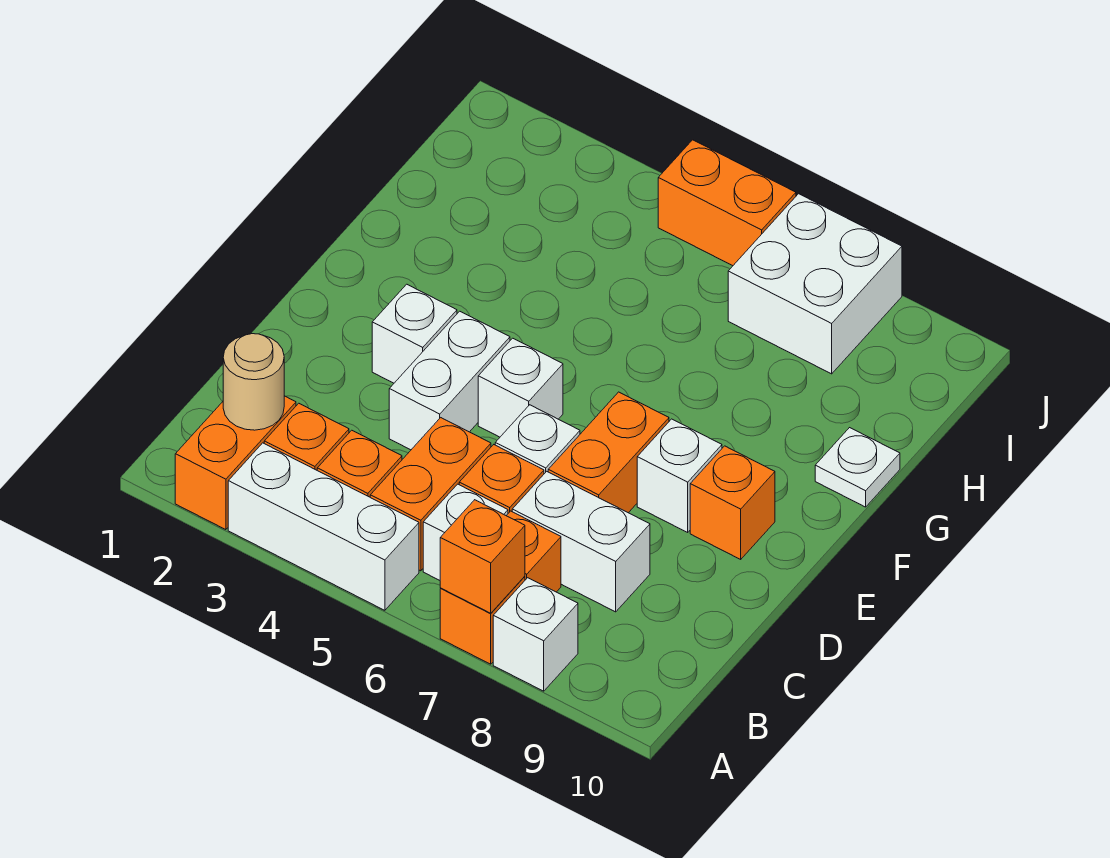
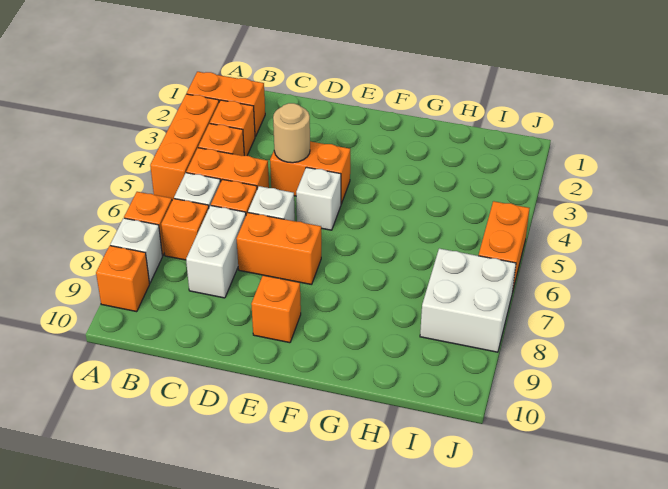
white 1x3 brick [228,443,419,610] -> orange 1x3 brick [150,94,219,200]
orange 1x1 brick [440,500,525,613] -> orange 1x1 brick moved to [96,246,150,312]
tan 1x1 round brick [223,334,284,430] -> tan 1x1 round brick moved to [273,103,310,163]
white 1x2 brick [389,311,510,450] -> orange 1x2 brick [270,141,350,204]
white 1x1 brick [372,284,457,383] -> none
white 1x1 brick [637,419,722,532] -> none
white 1x1 plate [815,428,900,507] -> none

